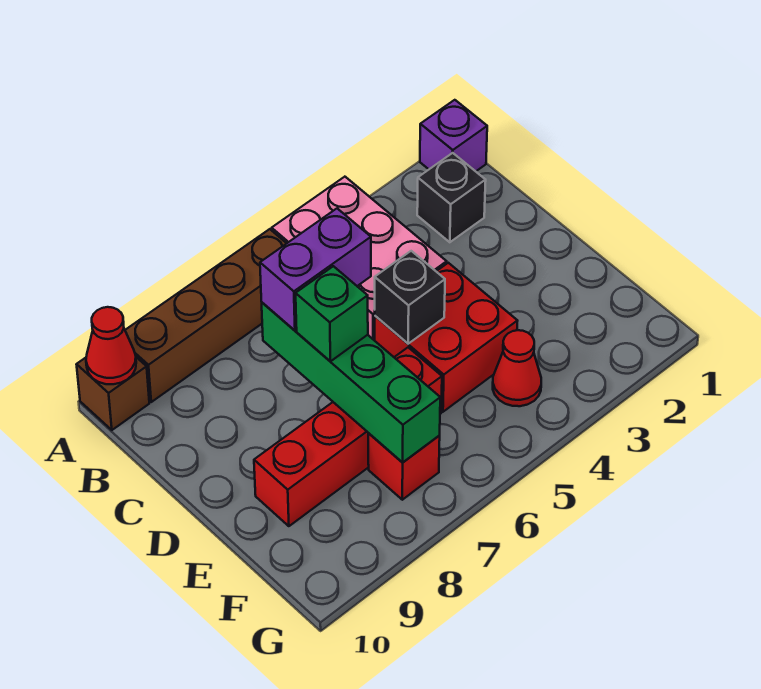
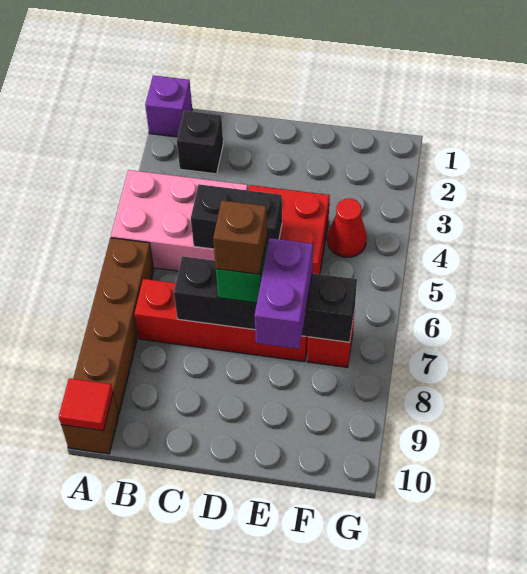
red 1x1 cone [86,307,136,384] -> red 1x1 tile [59,378,113,431]
purple 1x2 brick [260,209,371,330] -> purple 1x2 brick moved to [254,238,313,349]
green 1x4 brick [262,303,440,463] -> black 1x4 brick [174,256,357,342]
black 1x1 brick [375,251,445,344] -> black 1x2 brick [191,184,282,249]
none -> brown 1x1 brick [213,200,267,274]
red 1x4 brick [254,347,442,526] -> red 1x4 brick turned to [135,279,308,362]

